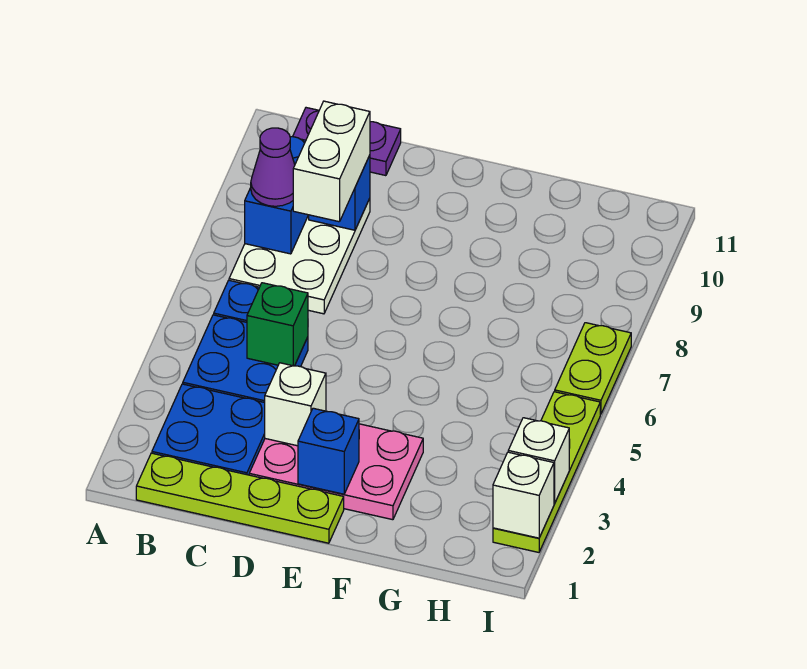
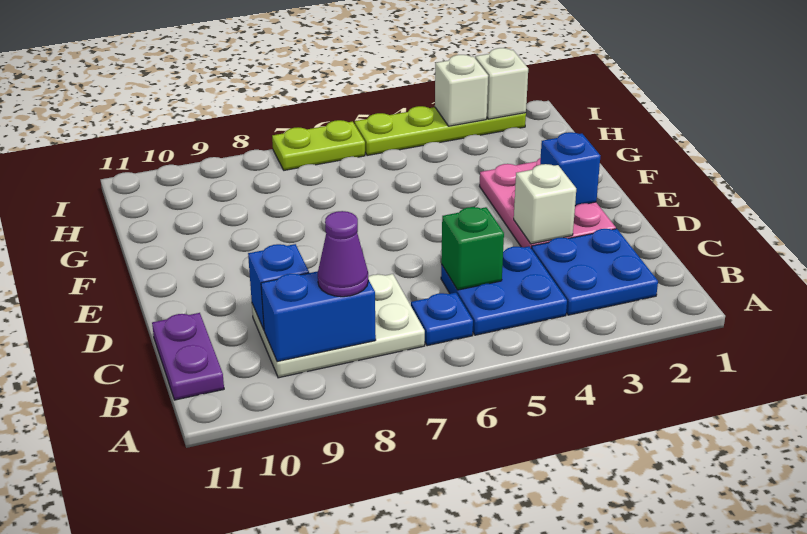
lime 1x4 plate [136,453,344,543] -> none
white 1x2 brick [293,101,370,222] -> none

